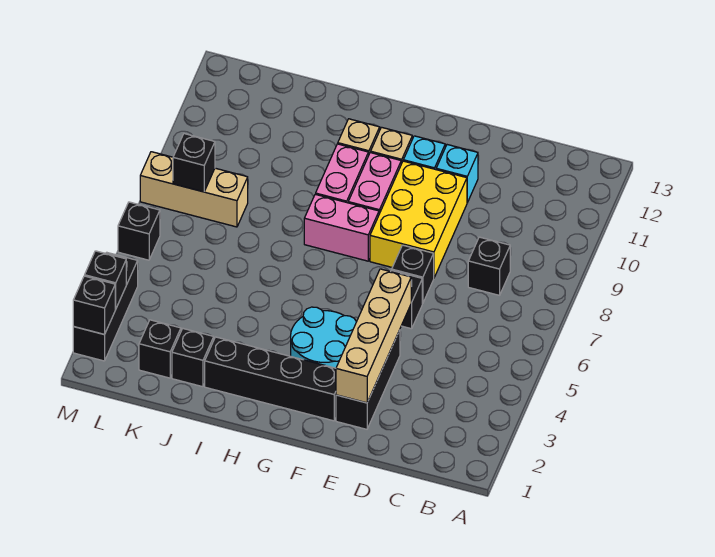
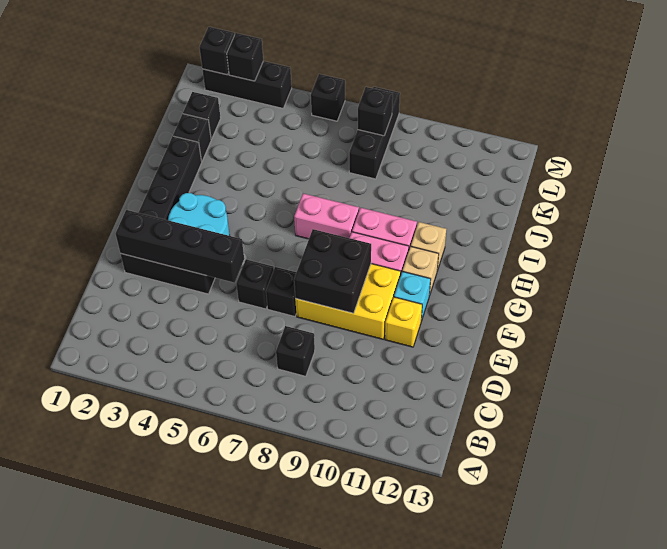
tan 1x4 brick [336,269,412,403] -> black 1x4 brick [116,210,244,283]
none -> black 2x2 brick [294,229,371,313]
cyan 1x1 brick [436,145,478,202] -> yellow 1x1 brick [385,297,422,347]
pink 1x2 brick [304,194,379,261] -> pink 1x2 brick turned to [294,194,359,239]
tan 1x3 brick [140,152,248,227] -> black 1x3 brick [349,87,400,179]

